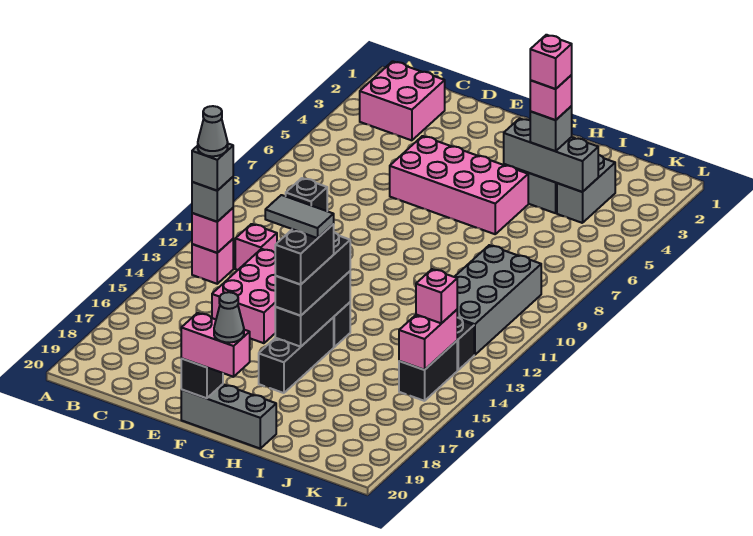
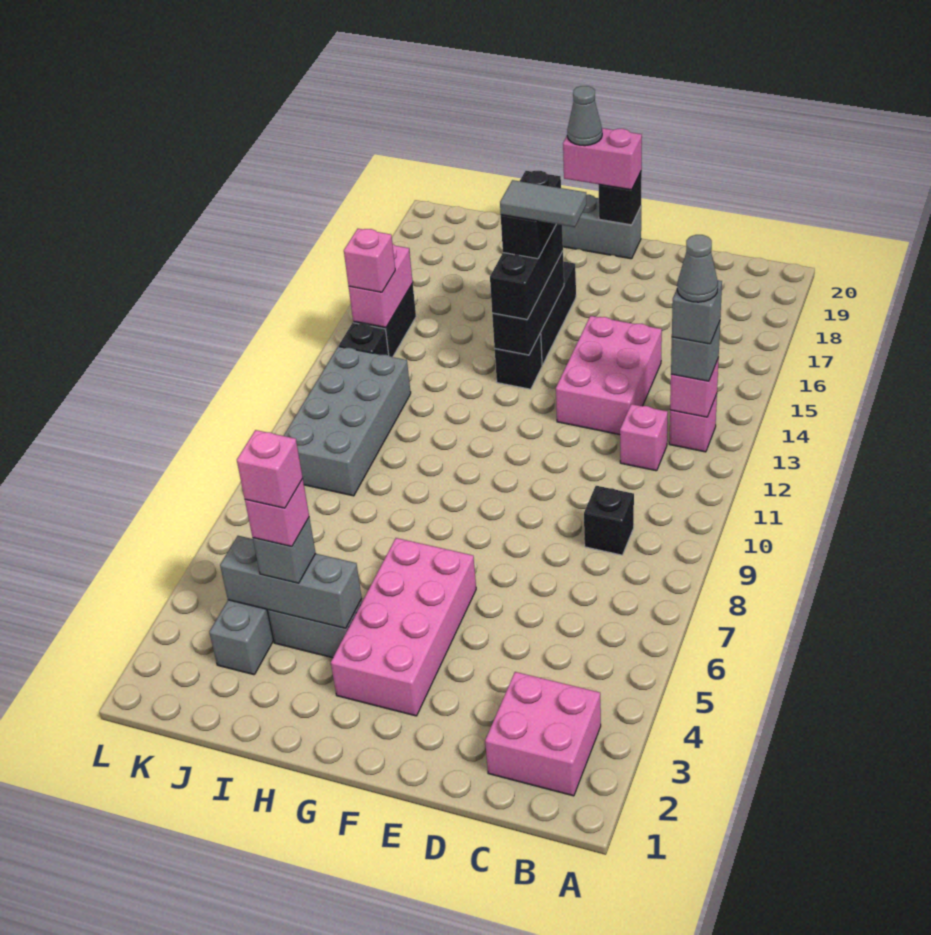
pink 2x4 brick [390,136,528,234] -> pink 2x4 brick turned to [331,538,476,716]

